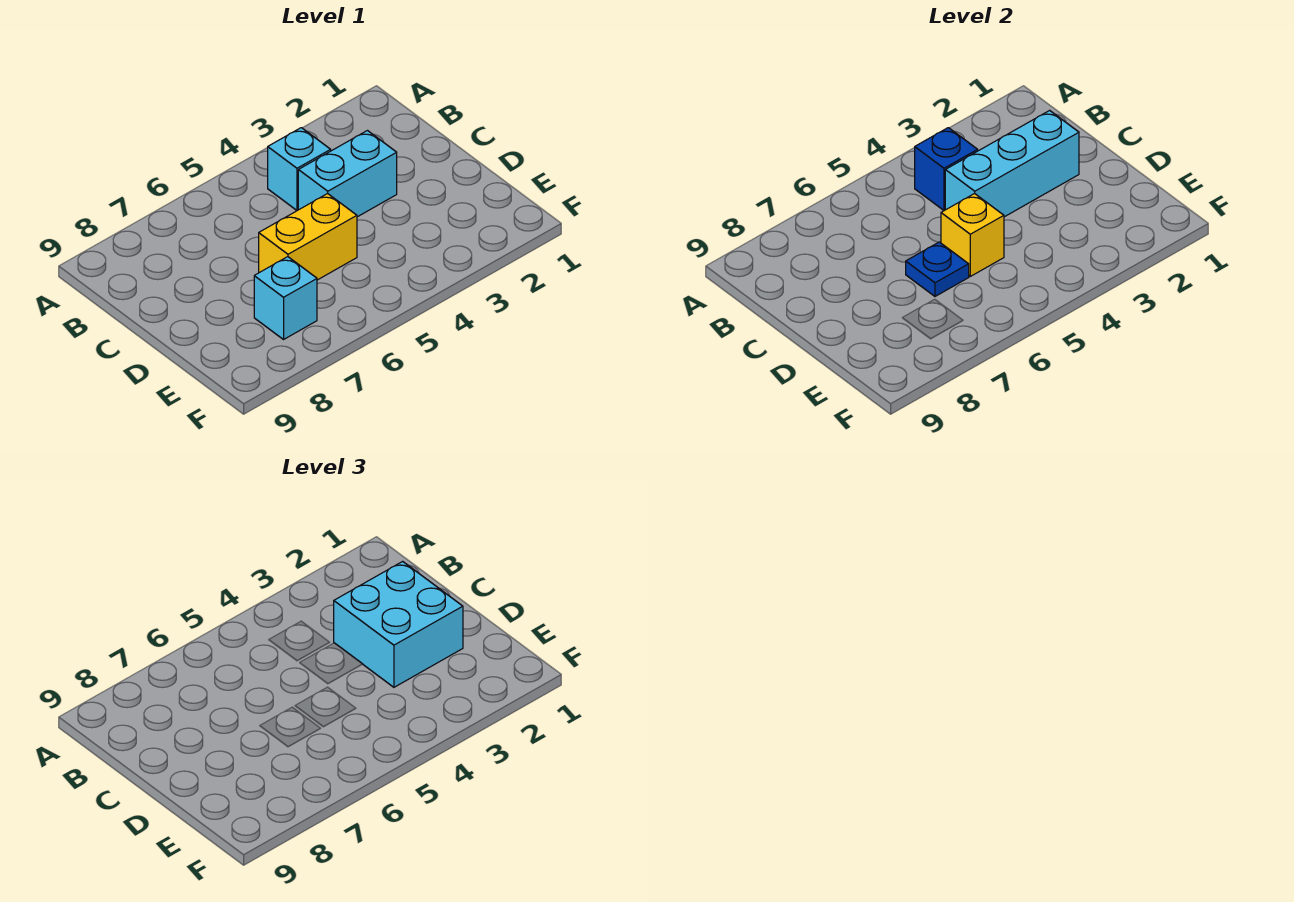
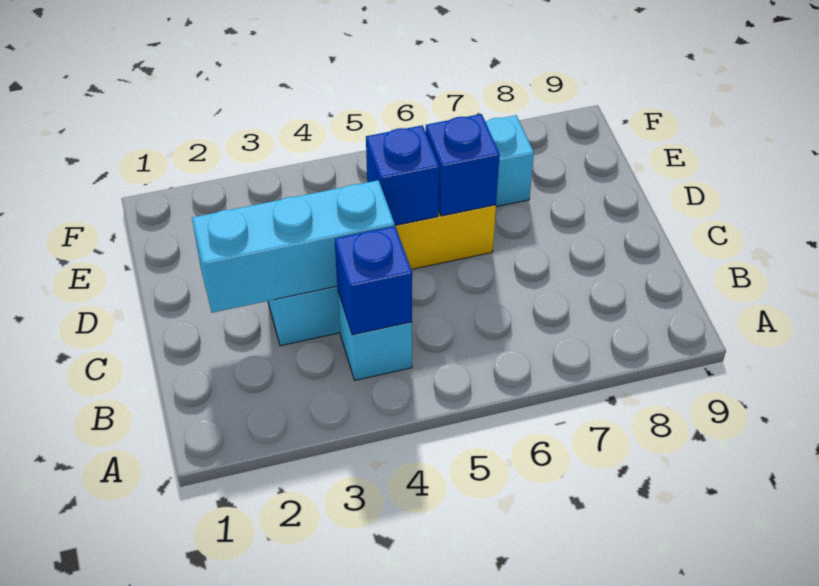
cyan 2x2 brick [334,561,463,687] -> none
yellow 1x1 brick [941,194,1004,276] -> blue 1x1 brick [366,125,439,225]
blue 1x1 plate [906,242,969,296] -> blue 1x1 brick [426,114,500,216]

